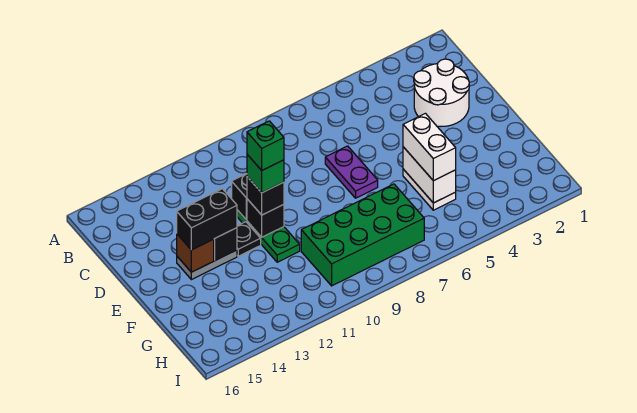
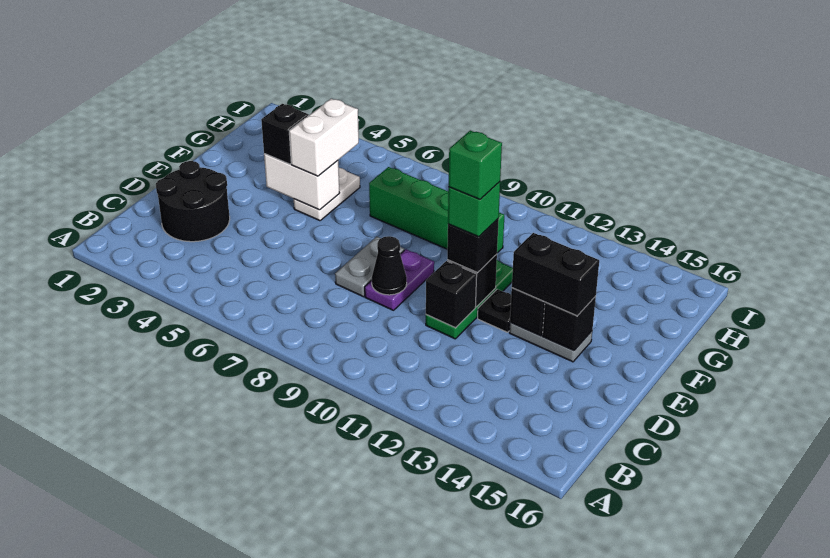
white 2x2 round brick [414,59,469,126] -> black 2x2 round brick [156,161,230,242]
purple 1x2 plate [325,146,378,198] -> purple 1x2 plate moved to [365,249,434,310]
none -> grey 1x2 plate [335,237,404,297]
none -> black 1x1 cone [372,236,407,295]
brown 1x1 brick [177,234,214,272] -> black 1x1 brick [543,296,596,351]
none -> black 1x1 brick [261,104,309,164]
white 1x2 brick [403,147,456,203] -> white 1x2 brick turned to [264,154,339,210]
green 2x4 brick [301,184,424,286] -> green 1x4 brick [369,167,504,253]

